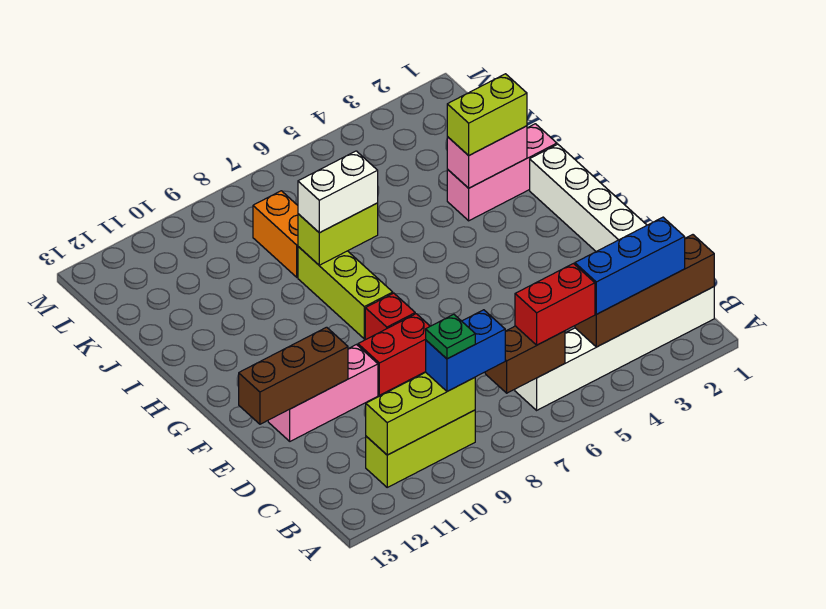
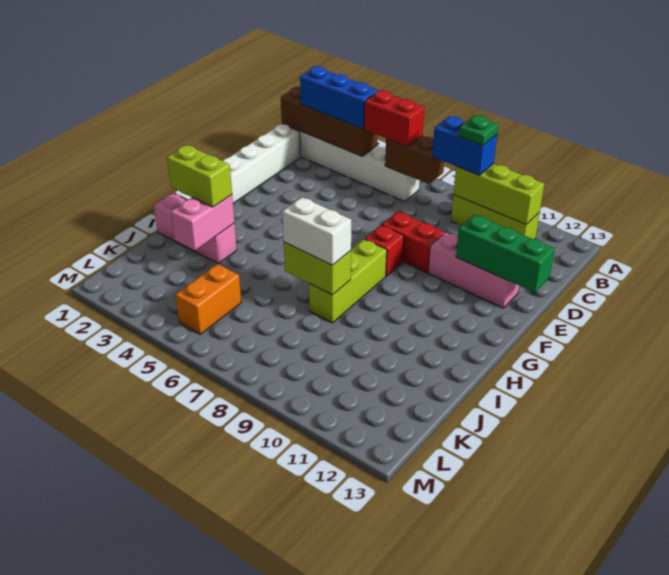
brown 1x3 brick [239,327,348,424] -> green 1x3 brick [456,215,555,292]
pink 1x2 brick [447,126,527,188] -> pink 1x2 brick turned to [171,195,235,250]
orange 1x2 brick [253,191,298,277] -> orange 1x2 brick moved to [175,264,241,334]

